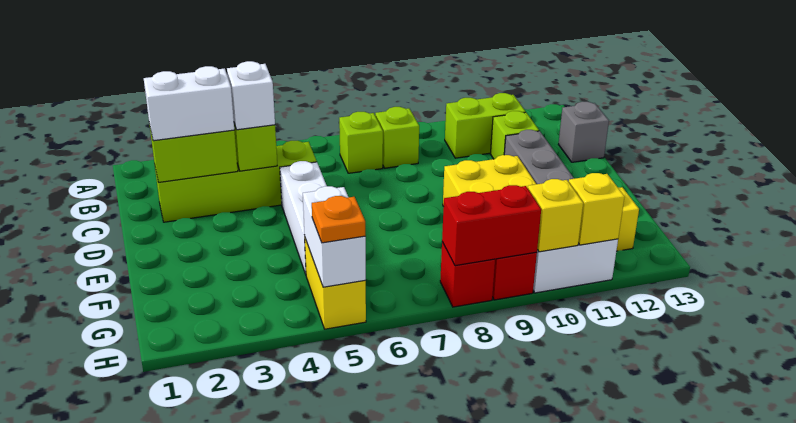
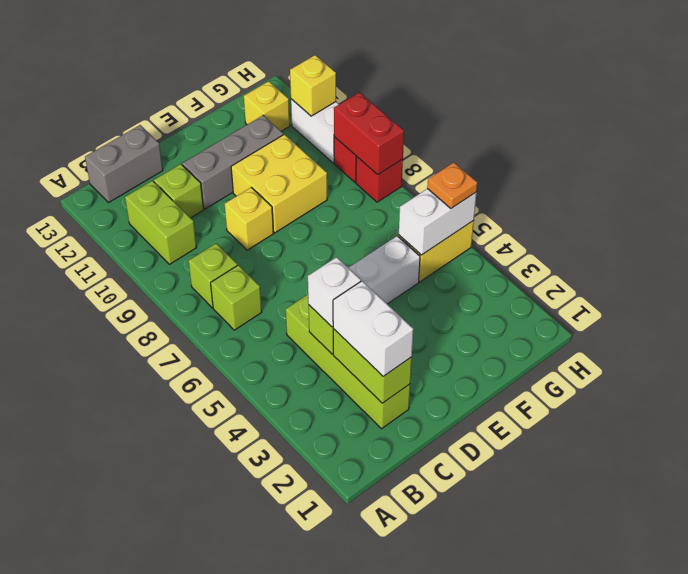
grey 1x1 brick [558,102,609,162] -> grey 1x2 brick [85,125,163,203]
yellow 1x1 brick [528,179,583,252] -> yellow 1x1 brick moved to [225,187,274,250]

